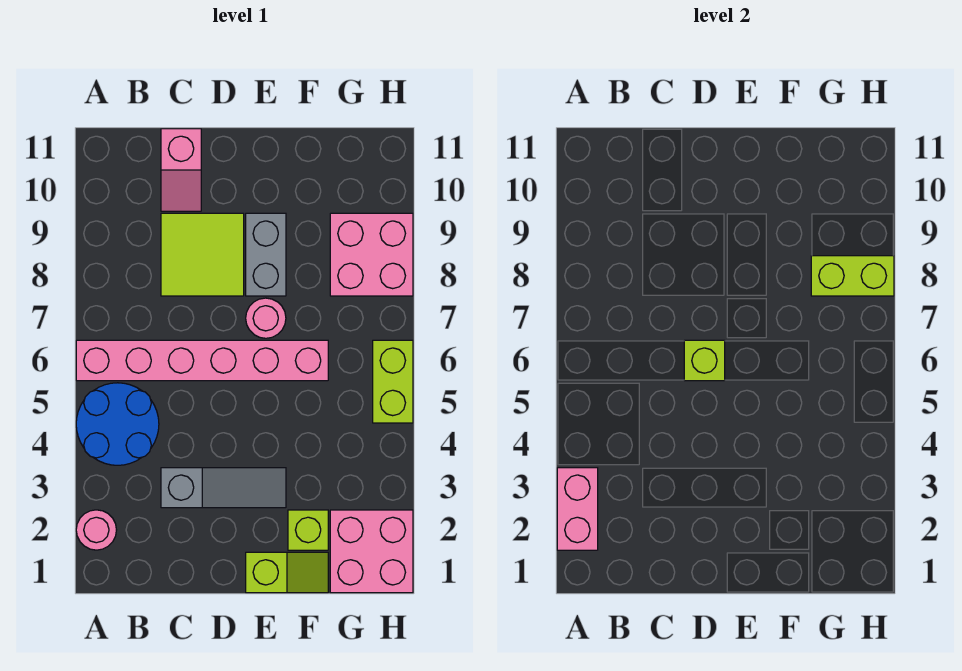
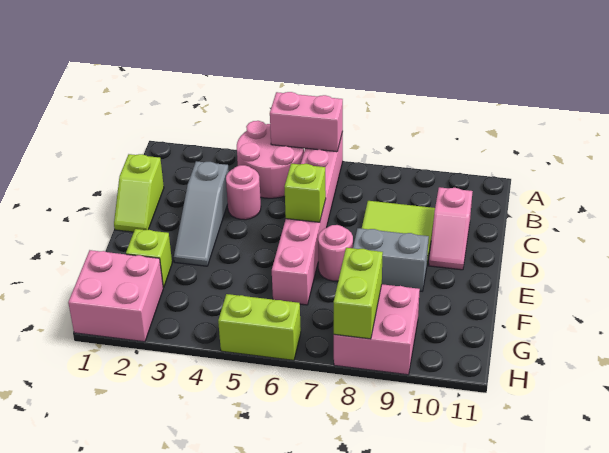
pink 1x1 round brick [76,510,116,550] -> pink 1x1 round brick moved to [226,165,261,220]
pink 1x2 brick [557,468,598,550] -> pink 1x2 brick moved to [270,92,343,152]
blue 2x2 round brick [76,383,159,465] -> pink 2x2 round brick [237,121,304,198]
pink 1x2 slope [161,129,201,211] -> pink 1x2 slope turned to [429,187,473,270]
lime 1x2 slope [246,552,328,593] -> lime 1x2 slope moved to [114,154,164,232]

